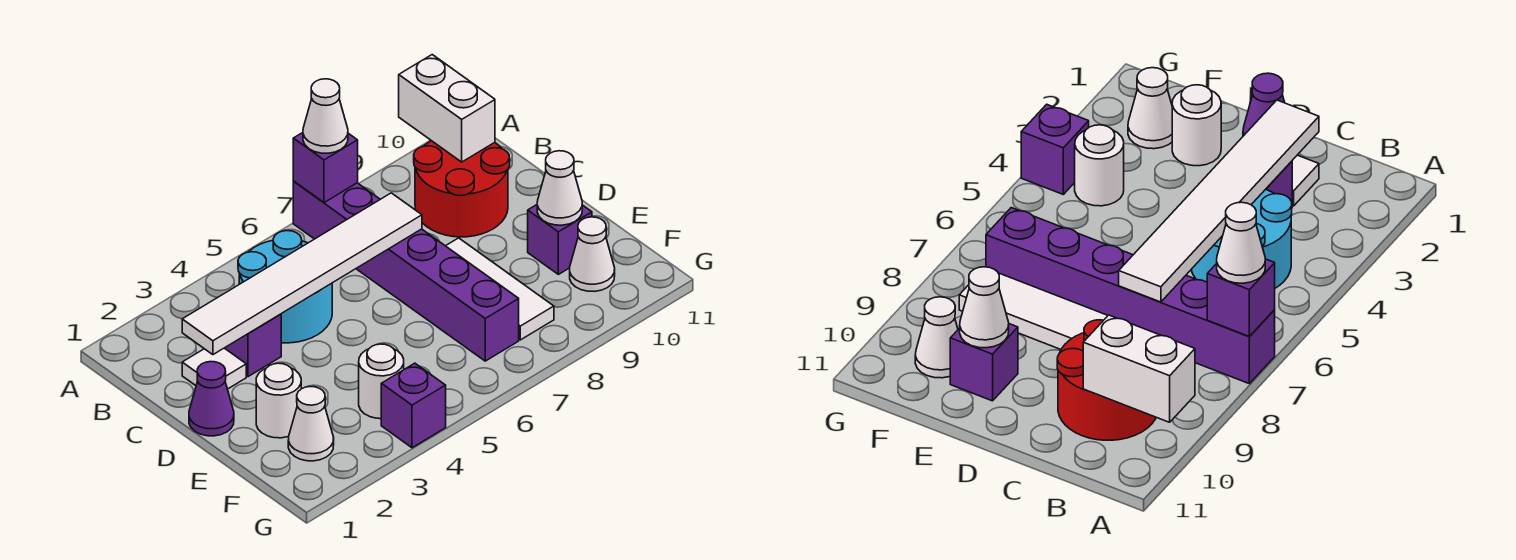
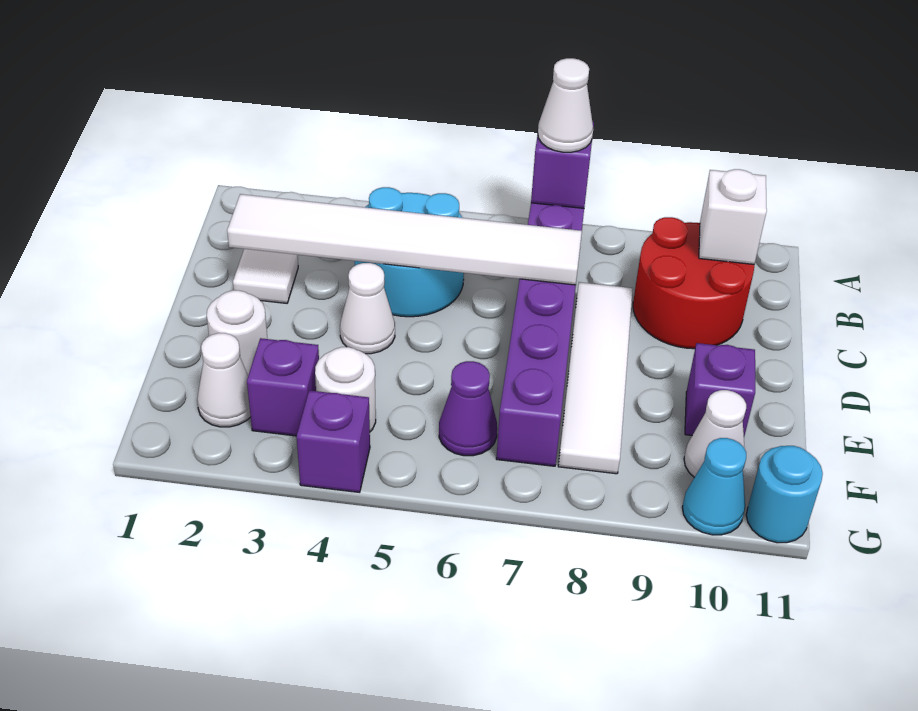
white 1x2 brick [399,55,495,162] -> white 1x1 brick [699,169,767,264]
purple 1x1 brick [225,314,281,377] -> purple 1x1 brick moved to [247,338,319,436]
purple 1x1 cone [189,362,234,436] -> purple 1x1 cone moved to [439,361,497,456]
white 1x3 tile [446,238,554,340] -> white 1x4 tile [558,282,633,474]
white 1x1 cone [537,151,582,225] -> white 1x1 cone moved to [340,263,395,354]
none -> cyan 1x1 cone [682,438,746,535]
none -> cyan 1x1 round brick [746,446,823,543]

